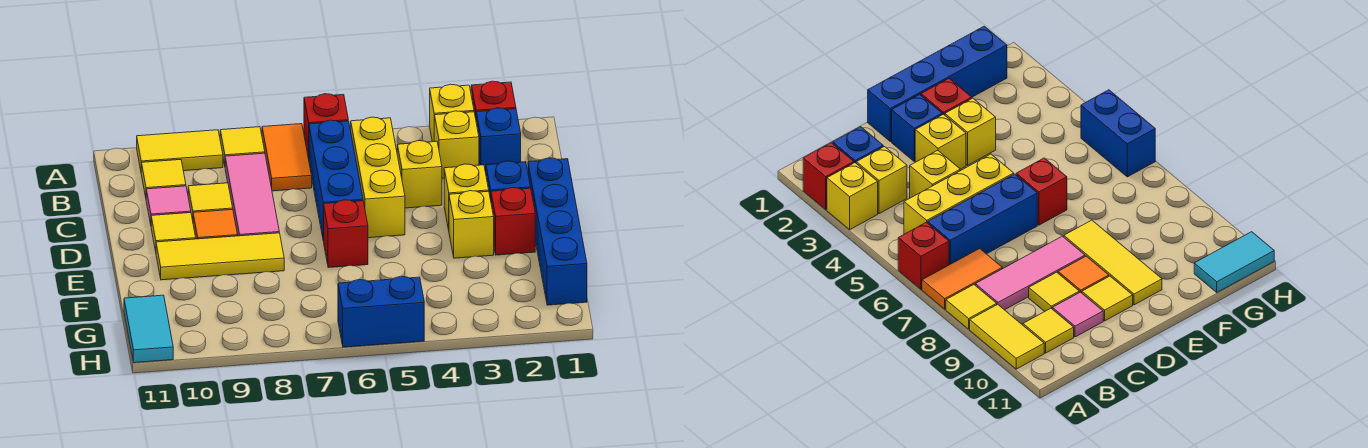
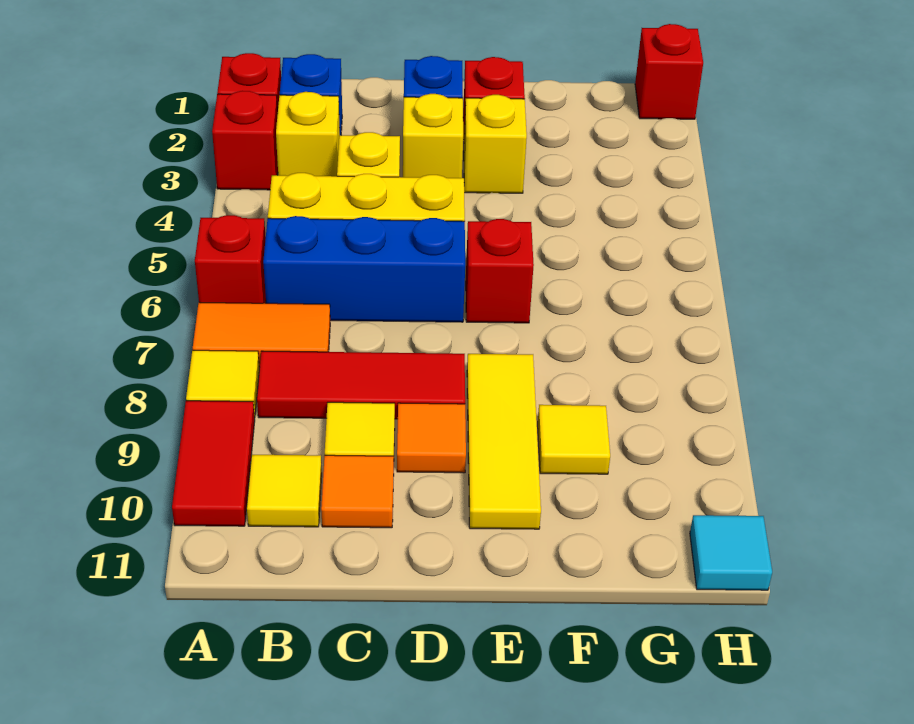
yellow 1x1 brick [430,84,474,142] -> red 1x1 brick [212,91,278,190]
yellow 1x2 tile [137,130,223,171] -> red 1x2 tile [172,401,255,526]
pink 1x3 tile [225,153,279,236] -> red 1x3 tile [257,351,465,419]
pink 1x1 tile [146,186,191,224] -> orange 1x1 tile [321,455,394,528]
blue 1x4 brick [528,158,587,305] -> none
yellow 1x1 tile [151,213,196,251] -> yellow 1x1 tile moved to [538,405,610,474]
cyan 1x2 tile [124,295,173,363] -> cyan 1x1 tile [690,515,772,590]
none -> red 1x1 brick [635,24,703,119]
blue 1x2 brick [338,276,424,347] -> none

